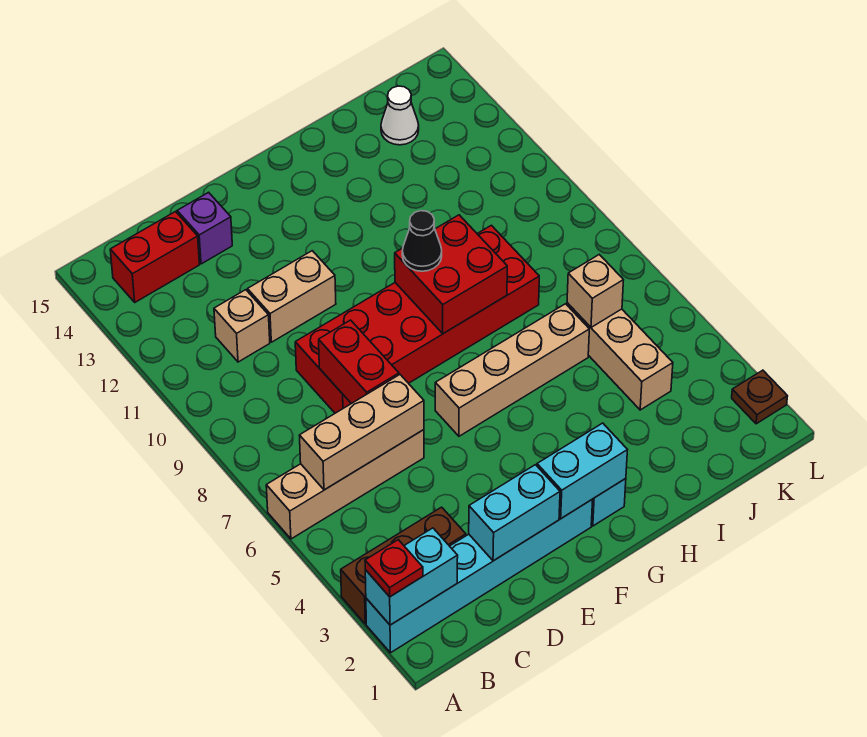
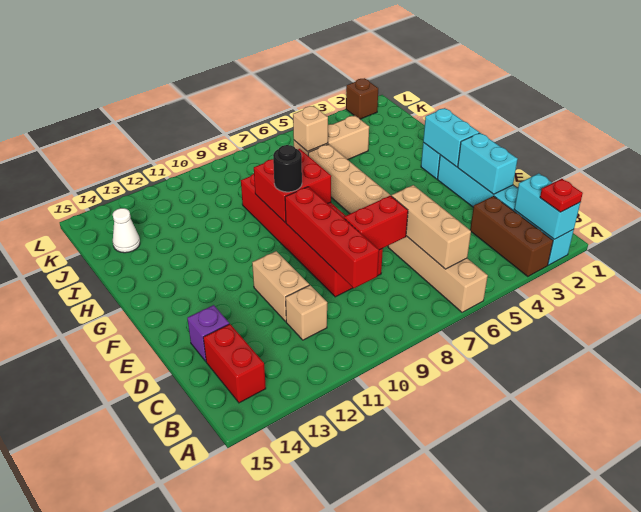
none -> red 1x4 brick [285,187,379,288]
black 1x1 cone [402,211,442,271] -> black 1x1 round brick [273,145,302,192]
brown 1x1 plate [732,370,787,424] -> brown 1x1 brick [346,78,378,119]

